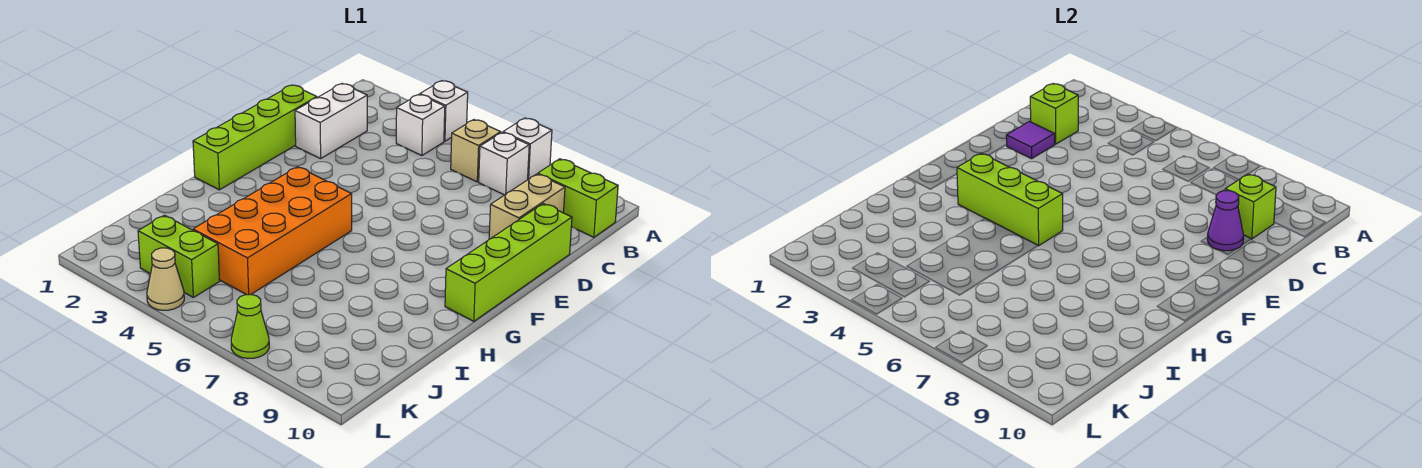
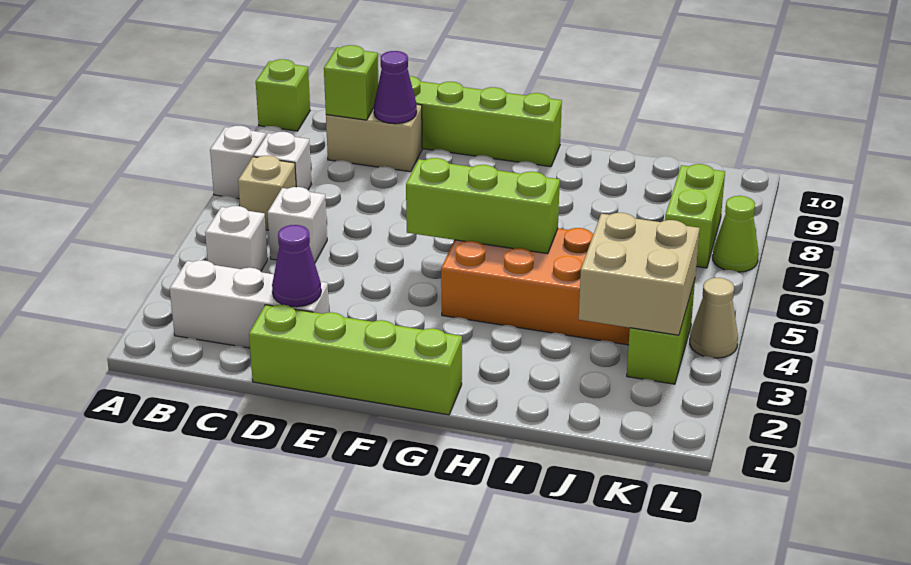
white 1x1 brick [420,81,468,141] -> white 1x1 brick moved to [267,187,327,262]
lime 1x2 brick [538,159,618,237] -> lime 1x2 brick moved to [665,164,725,268]
white 1x2 brick [295,84,367,159] -> white 1x3 brick [170,260,329,348]
lime 1x1 brick [1030,84,1078,144] -> lime 1x1 brick moved to [256,59,310,131]
purple 1x1 tile [1006,122,1055,159] -> purple 1x1 cone [272,225,321,307]
lime 1x3 brick [957,153,1063,246] -> lime 1x3 brick turned to [406,158,560,254]
none -> tan 2x2 brick [579,213,700,335]

